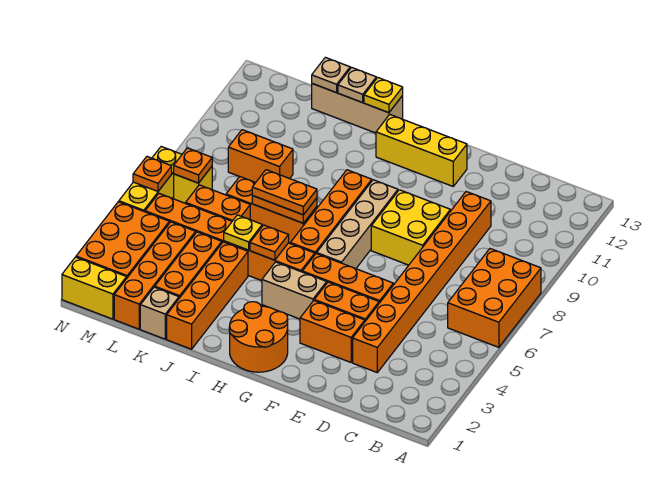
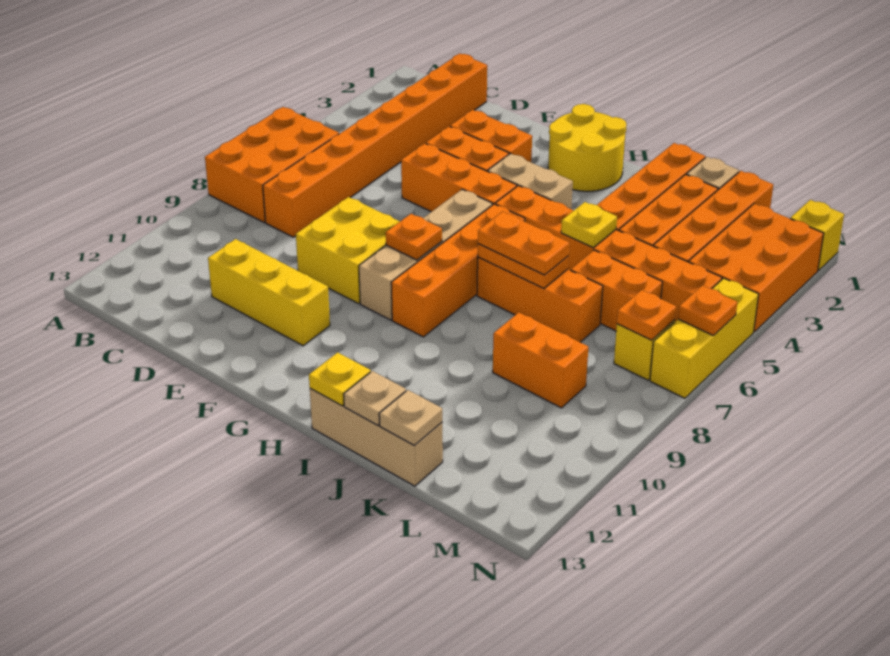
orange 1x8 brick [353,192,491,372] -> orange 1x8 brick moved to [263,53,487,237]
yellow 1x3 brick [376,115,467,186] -> yellow 1x3 brick moved to [208,239,330,346]
orange 2x2 round brick [229,302,288,372] -> yellow 2x2 round brick [548,104,627,191]
orange 1x1 plate [250,225,289,260] -> orange 1x1 plate moved to [386,214,442,260]
yellow 1x2 brick [62,257,127,319] -> yellow 1x1 brick [790,200,844,271]

